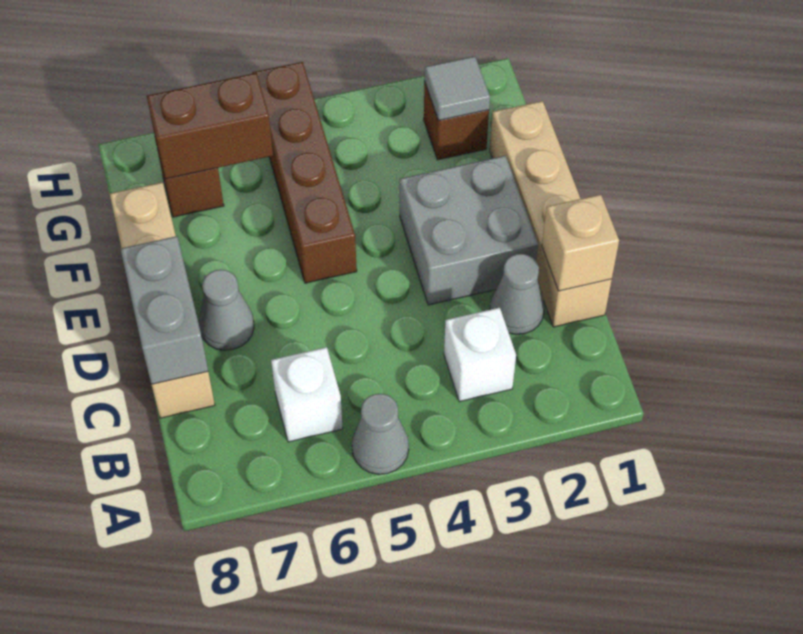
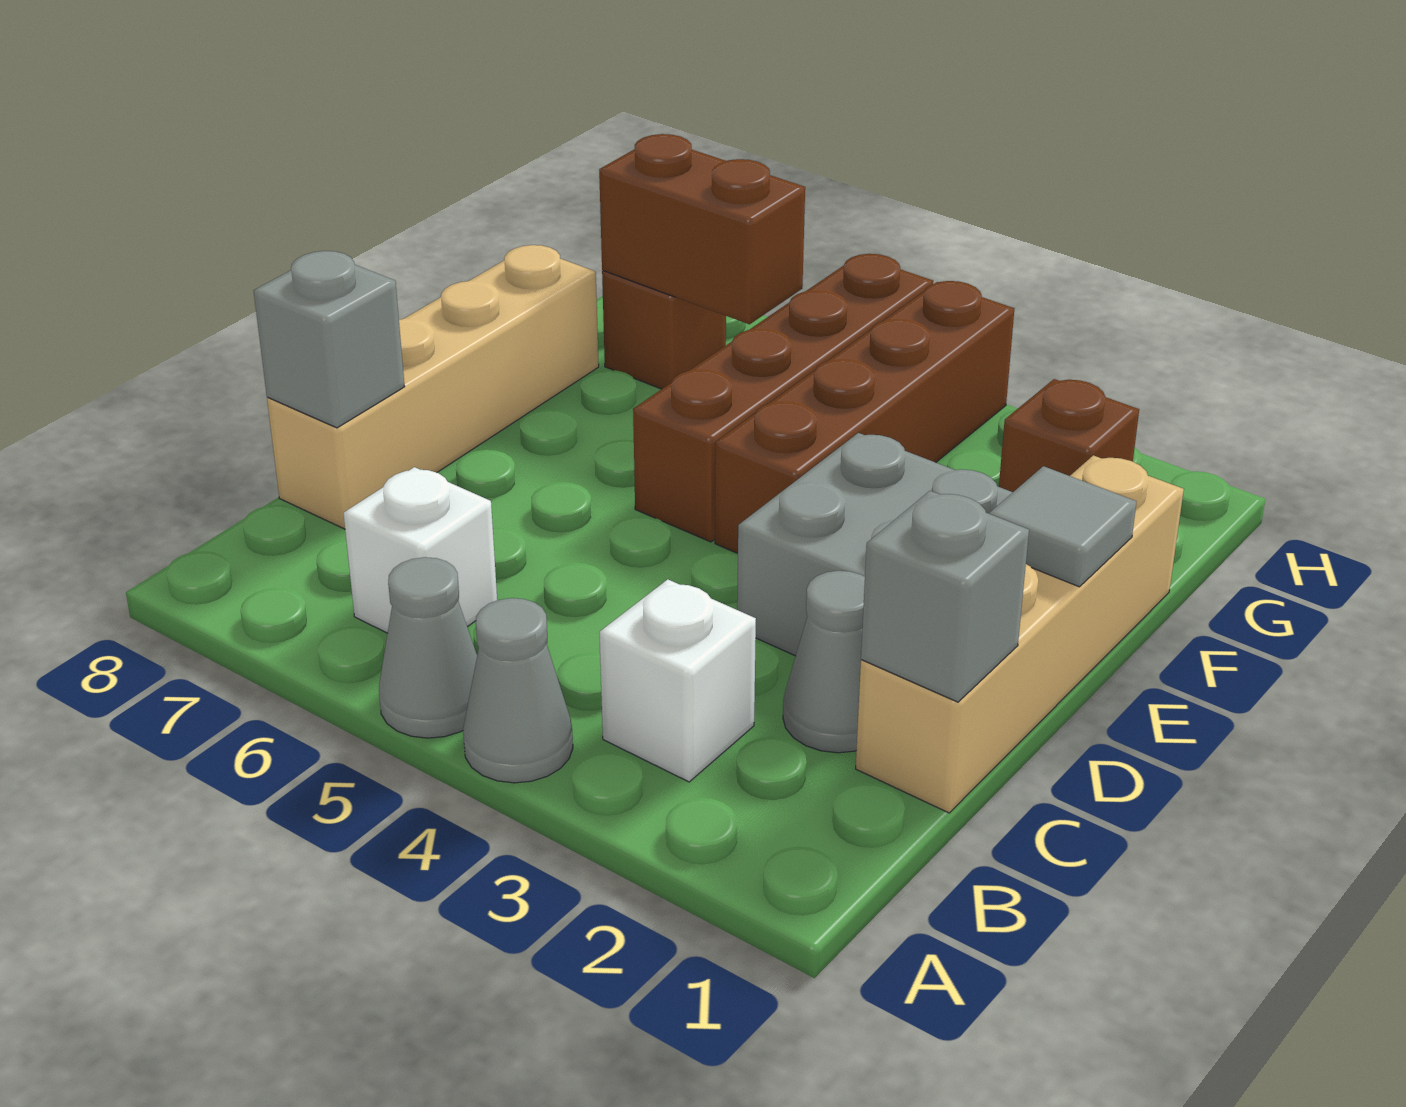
tan 1x1 brick [542,195,619,291] -> grey 1x1 brick [861,491,1029,702]
grey 1x2 brick [121,236,208,384] -> grey 1x1 brick [254,251,405,428]
grey 1x1 cone [199,270,254,350] -> grey 1x1 cone moved to [463,598,573,783]
none -> brown 1x4 brick [715,281,1014,553]
grey 1x1 tile [424,56,490,120] -> grey 1x1 tile moved to [989,466,1137,587]

